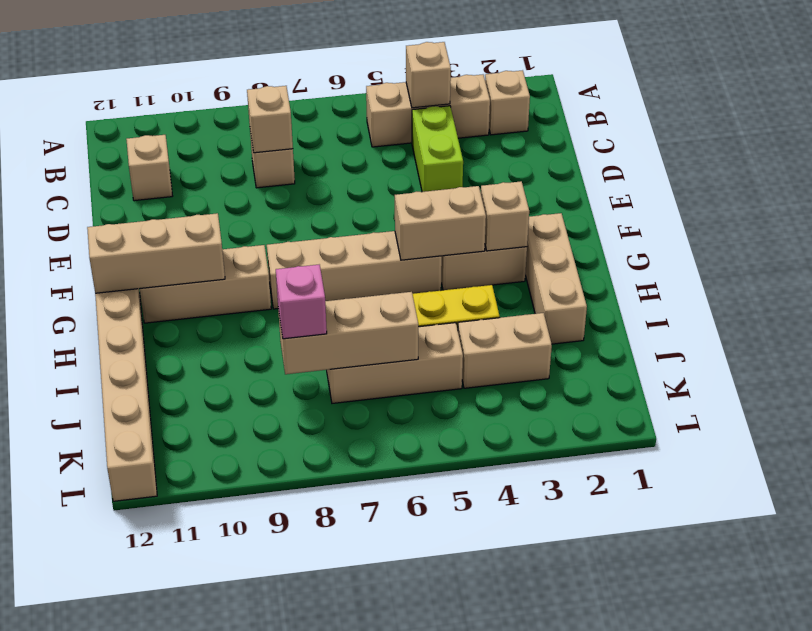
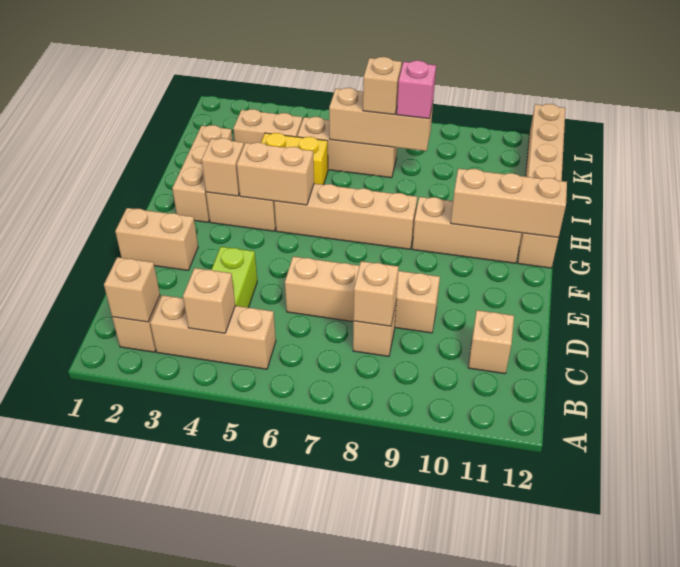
none -> tan 1x1 brick [104,257,160,322]
none -> tan 1x4 brick [285,256,440,333]
none -> tan 1x2 brick [115,208,198,270]
none -> tan 1x1 brick [363,57,402,115]

